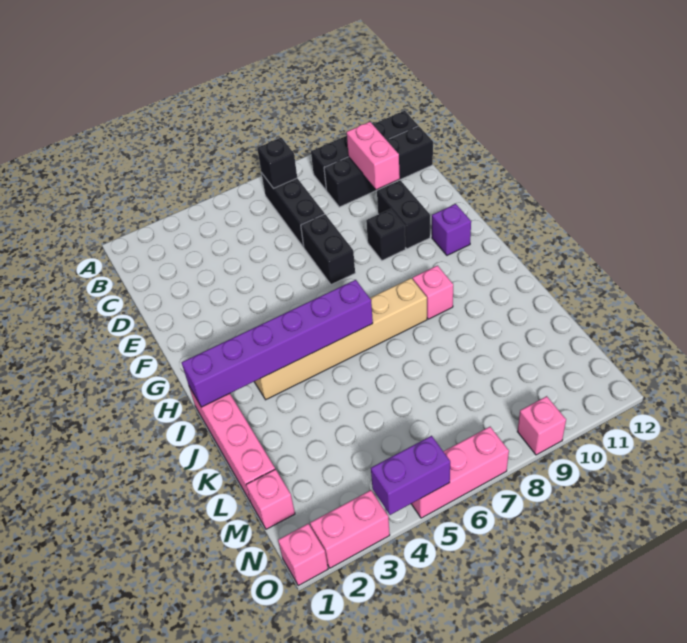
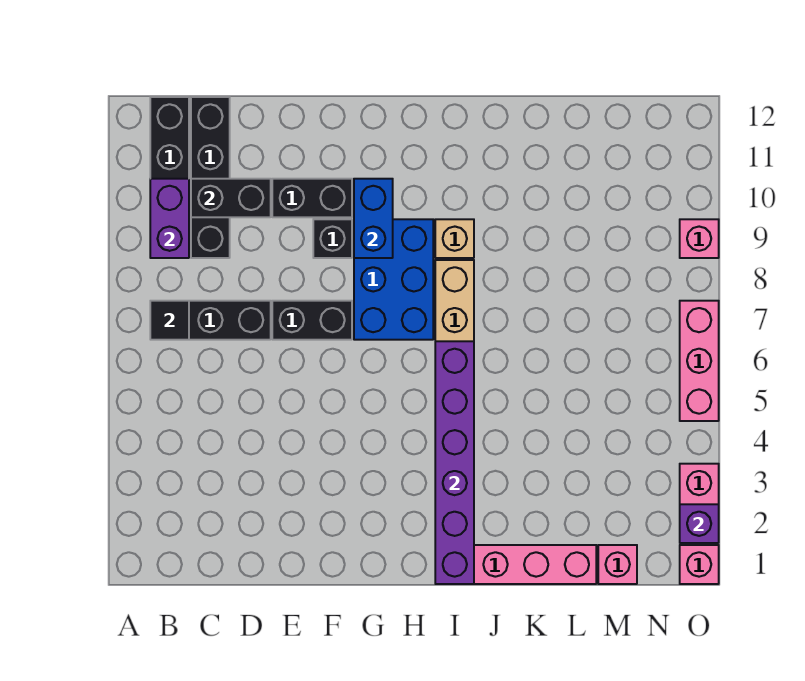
black 1x1 brick [257,138,297,189] -> black 1x1 tile [150,301,189,340]
pink 1x2 brick [347,122,400,189] -> black 1x2 brick [191,179,271,217]
none -> blue 2x3 brick [354,219,433,340]
none -> blue 1x2 brick [354,179,393,258]
purple 1x1 brick [432,204,471,255] -> purple 1x1 brick moved to [680,504,719,543]
pink 1x1 brick [413,266,453,319] -> tan 1x1 brick [435,219,474,258]
purple 1x2 brick [371,436,450,515] -> purple 1x2 brick moved to [150,179,189,258]

